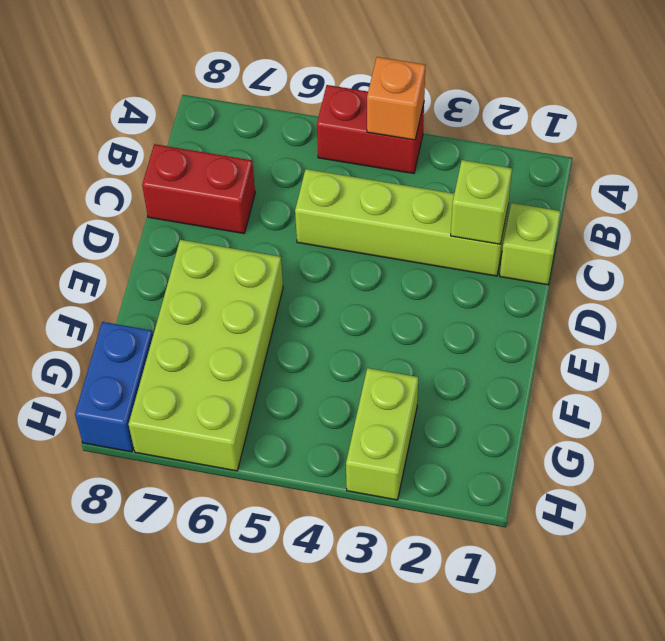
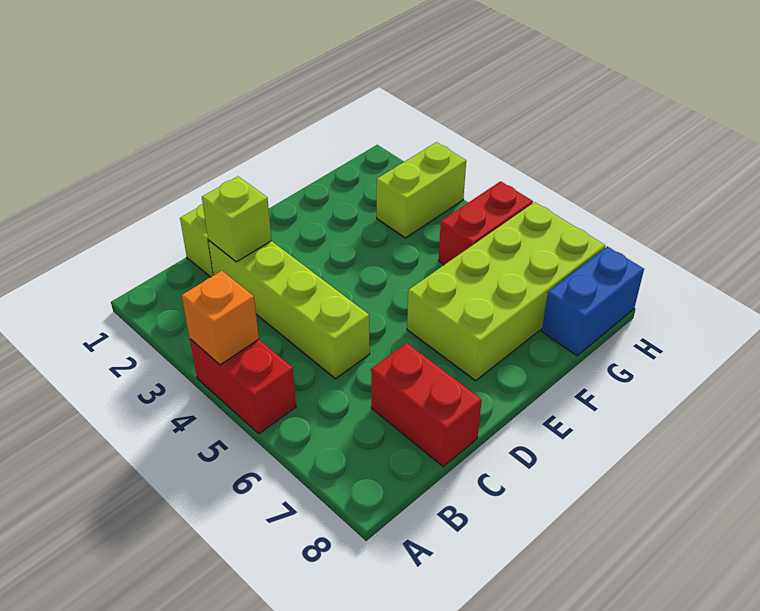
none -> red 1x2 brick [438,181,533,265]

